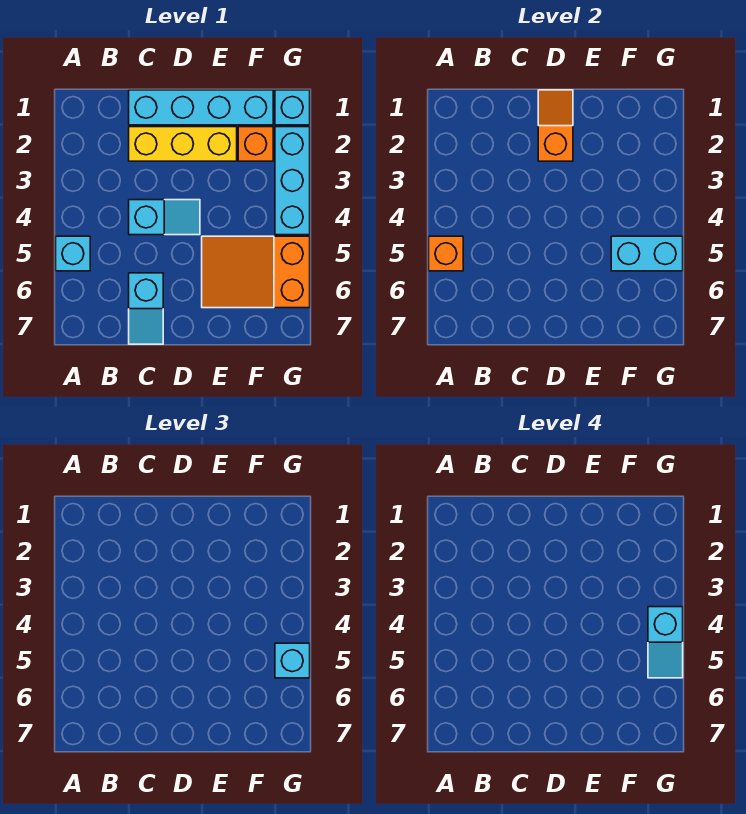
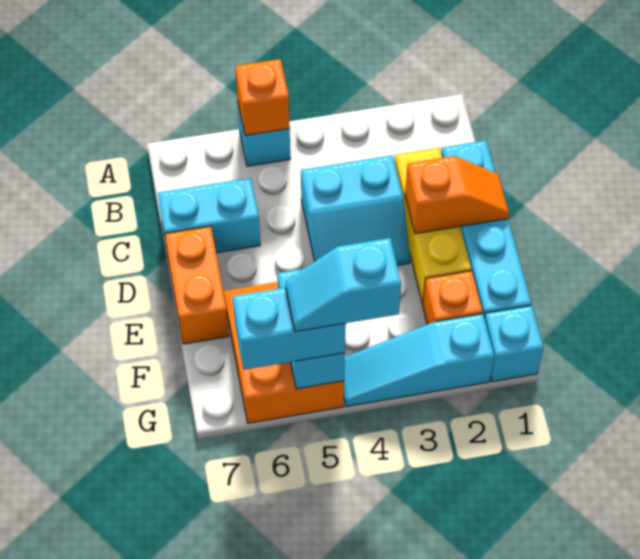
cyan 1x2 slope [129,200,200,235] -> cyan 2x2 slope [301,155,410,265]
cyan 1x2 slope [129,273,163,344] -> cyan 1x2 brick [158,178,260,253]
none -> orange 1x2 brick [165,226,229,344]
cyan 1x3 brick [275,127,310,235] -> cyan 1x3 slope [344,314,494,407]
cyan 1x1 brick [275,643,310,678] -> cyan 1x2 brick [233,287,346,370]

